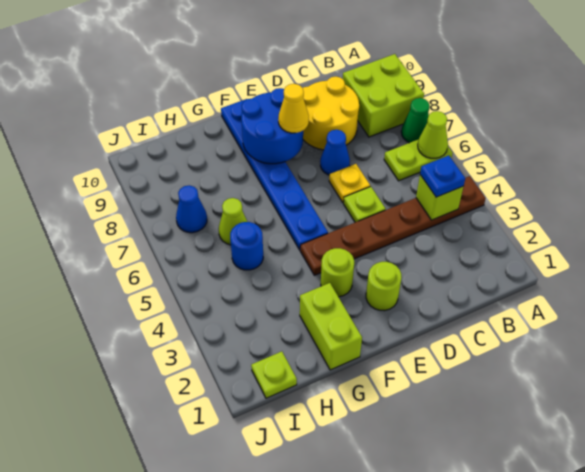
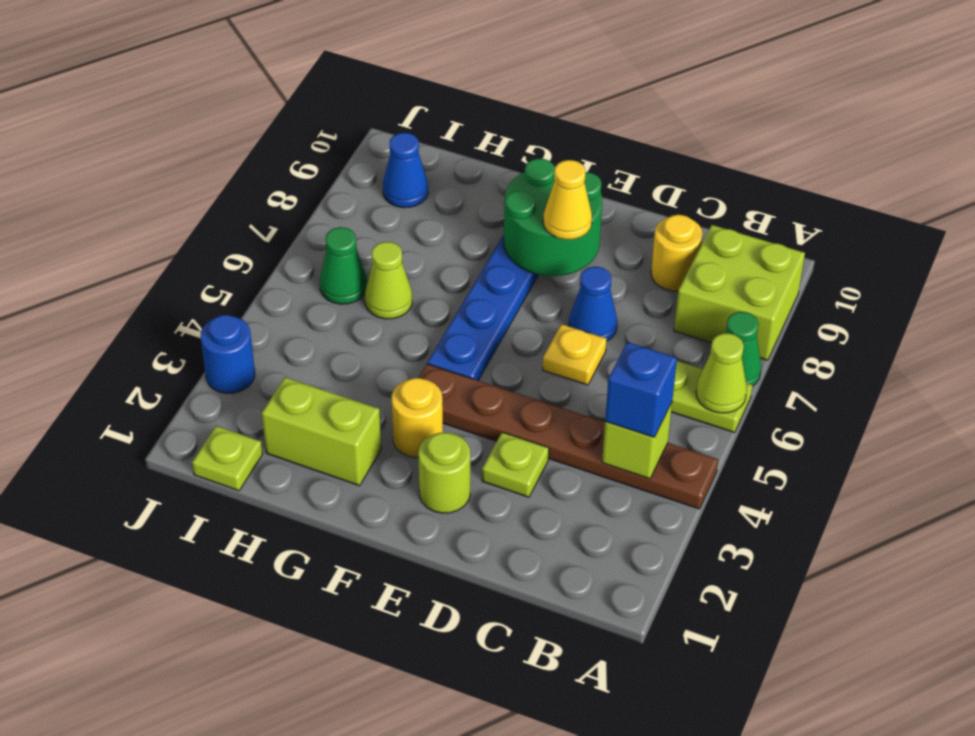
blue 1x1 plate [420,156,465,197] -> blue 1x1 brick [605,342,677,437]
yellow 2x2 round brick [303,77,359,150] -> yellow 1x1 round brick [651,215,703,291]
lime 1x1 plate [344,186,386,222] -> lime 1x1 plate moved to [482,432,549,497]
blue 2x2 round brick [241,88,303,164] -> green 2x2 round brick [504,159,602,276]
lime 1x1 round brick [321,248,354,297] -> yellow 1x1 round brick [391,378,443,458]
lime 1x2 brick [300,283,362,370] -> lime 1x2 brick turned to [262,377,381,486]
blue 1x1 round brick [230,222,263,270] -> blue 1x1 round brick moved to [201,315,255,394]
none -> green 1x1 cone [320,227,367,304]
blue 1x1 cone [176,185,207,233] -> blue 1x1 cone moved to [383,133,428,208]

